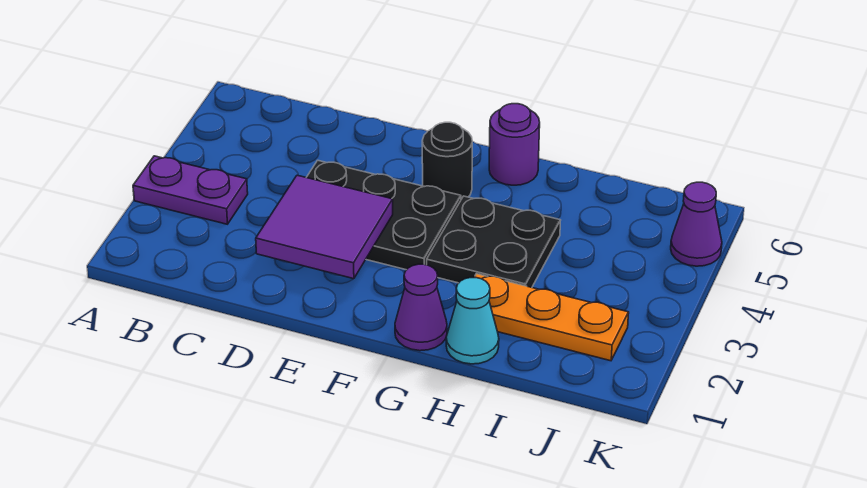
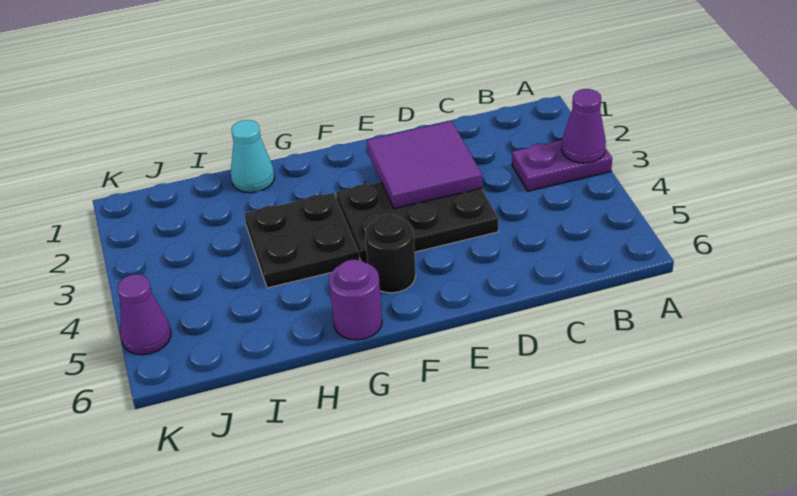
purple 1x1 cone [395,264,447,351] -> purple 1x1 cone moved to [562,89,606,163]
orange 1x3 plate [474,274,629,361] -> none

